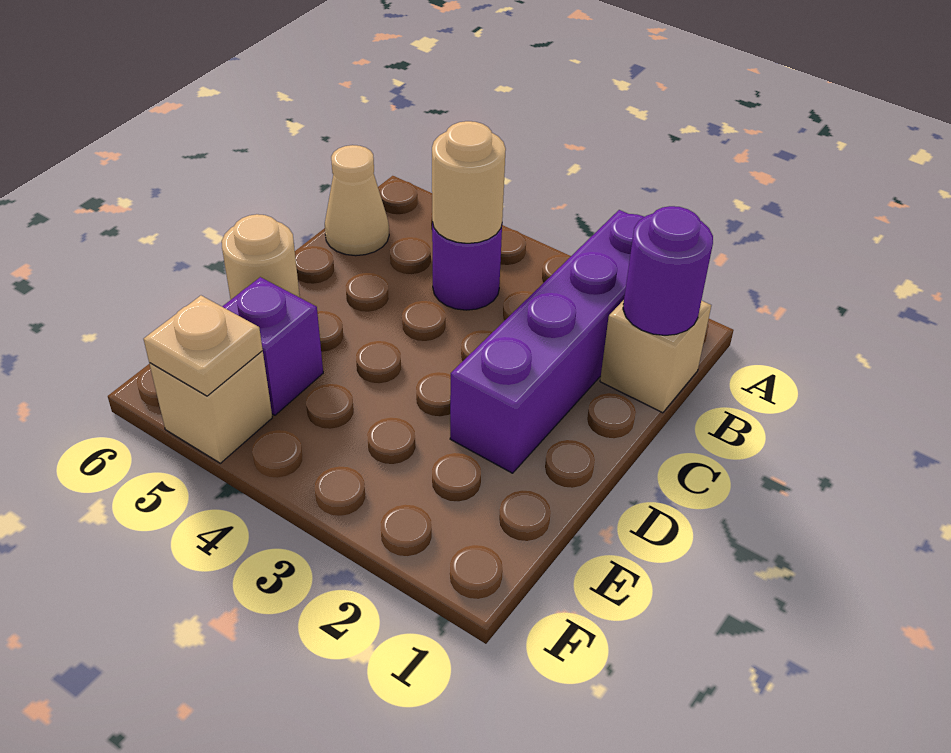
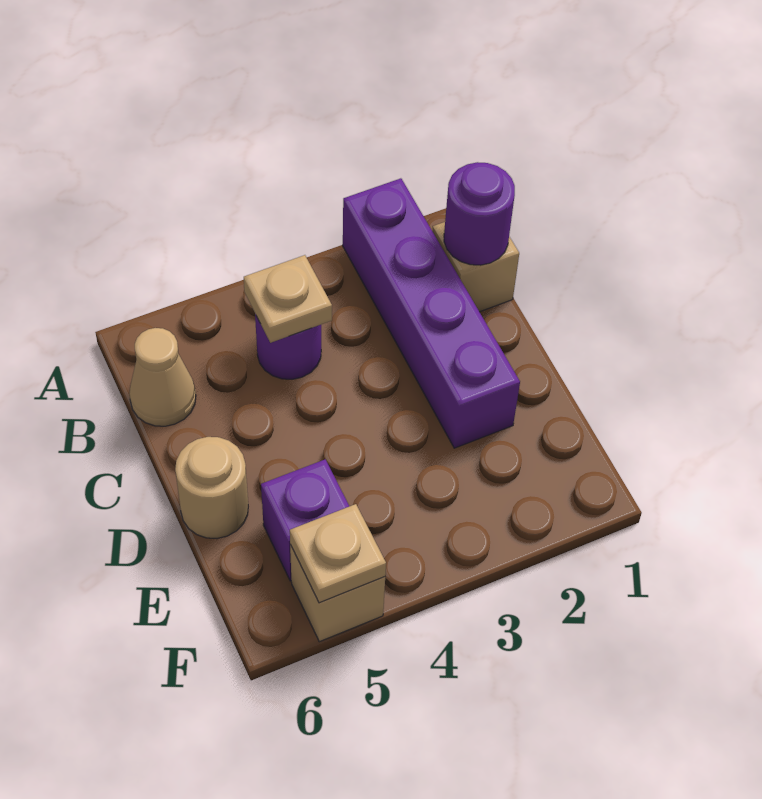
tan 1x1 round brick [432,121,506,243] -> tan 1x1 plate [244,255,332,343]

